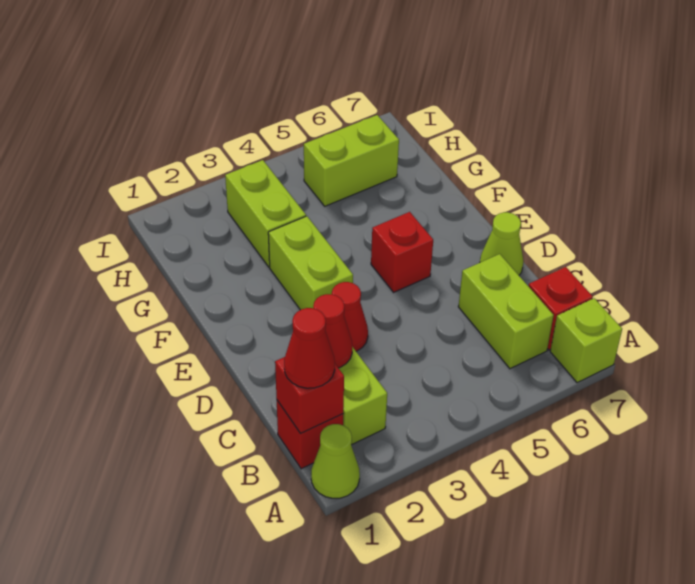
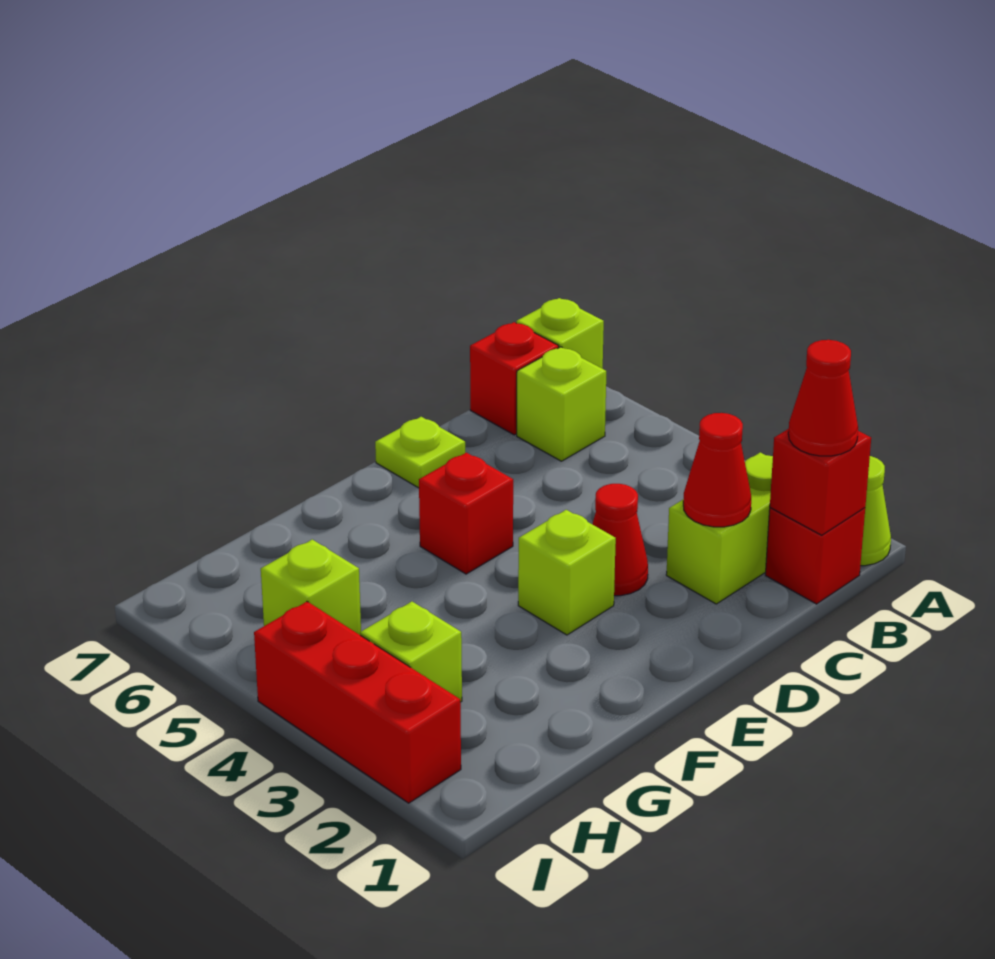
lime 1x2 brick [458,254,554,369] -> lime 1x1 brick [517,347,606,461]
lime 1x1 cone [480,212,523,275] -> lime 1x1 plate [375,417,465,488]
lime 1x2 brick [268,216,353,310] -> lime 1x1 brick [518,510,616,635]
lime 1x2 brick [225,160,306,267] -> lime 1x1 brick [360,602,462,702]
lime 1x2 brick [304,115,399,206] -> lime 1x1 brick [261,539,361,635]
none -> red 1x3 brick [254,601,461,803]

